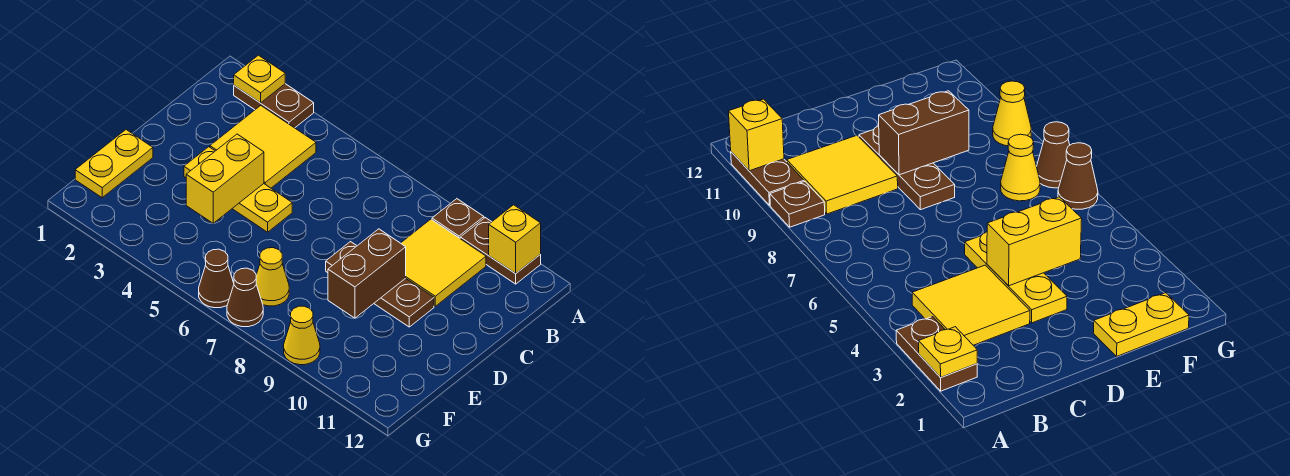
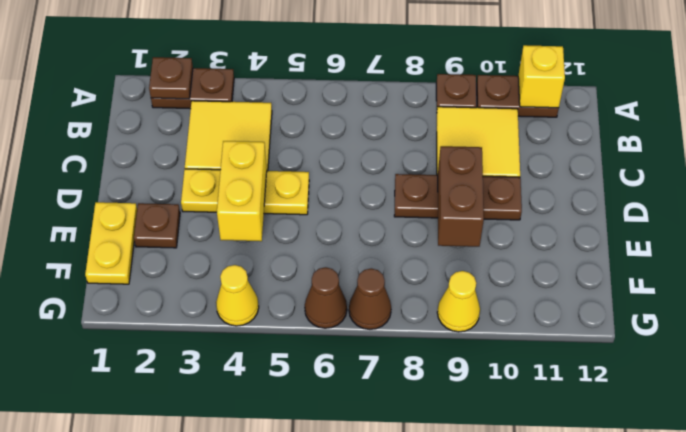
yellow 1x1 plate [234,55,285,103] -> brown 1x1 plate [149,57,193,99]
none -> brown 1x1 plate [134,203,180,248]
yellow 1x1 cone [256,248,289,306] -> yellow 1x1 cone moved to [216,265,259,326]

